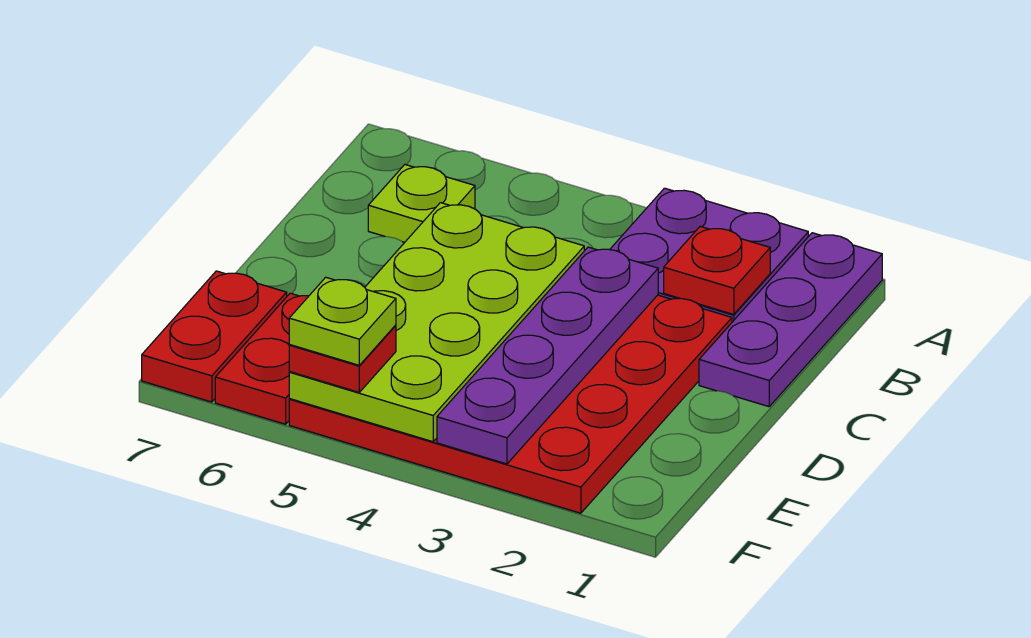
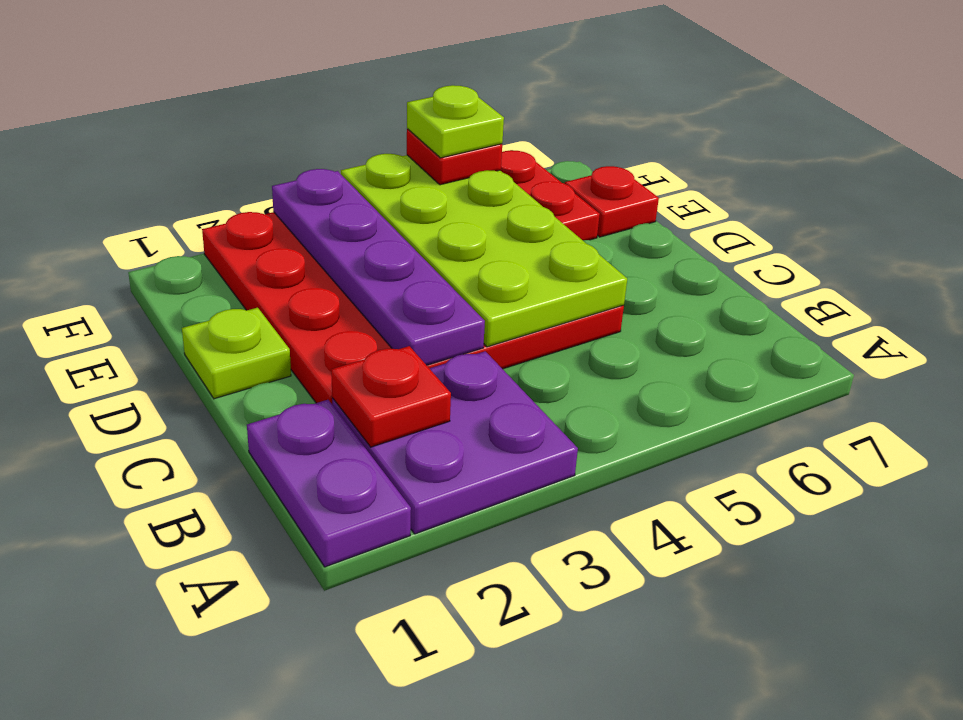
purple 1x3 plate [699,233,882,407] -> purple 1x2 plate [247,400,411,567]
lime 1x1 plate [368,165,475,242] -> lime 1x1 plate moved to [182,308,291,399]
red 1x2 plate [142,271,287,402] -> red 1x1 plate [565,166,659,237]

